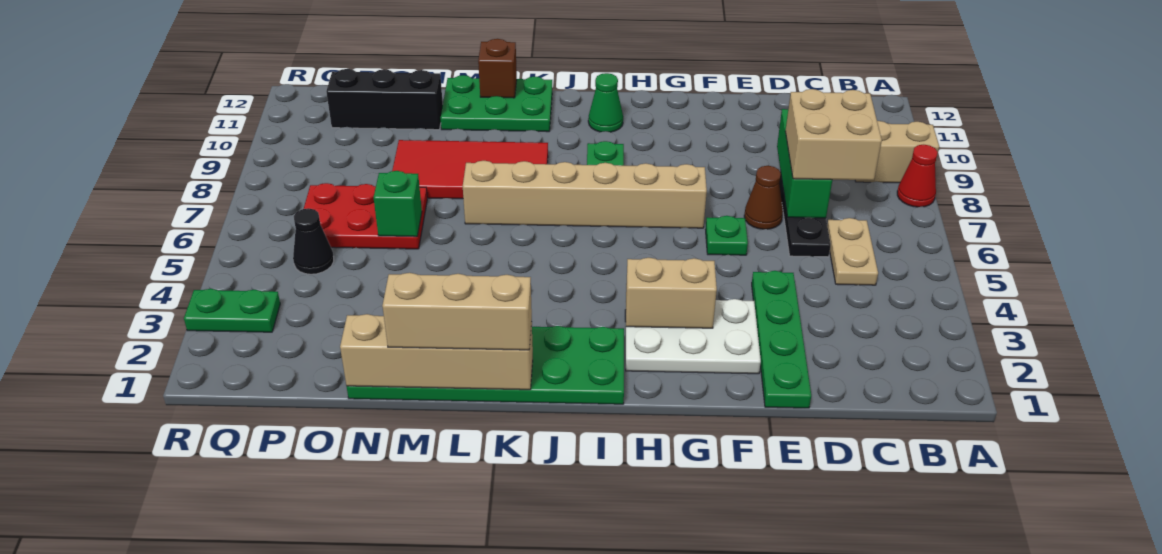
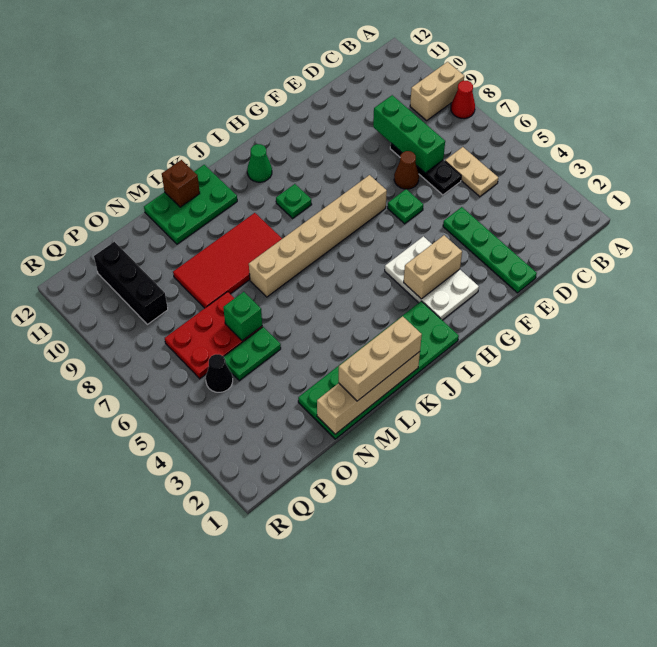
tan 2x2 brick [785,89,882,180] -> none
white 2x3 plate [625,299,761,374] -> white 2x3 plate turned to [385,236,479,320]
black 1x3 brick [326,69,443,130] -> black 1x3 brick turned to [94,242,168,324]
green 1x2 plate [184,289,280,332] -> green 1x2 plate moved to [224,327,281,381]

